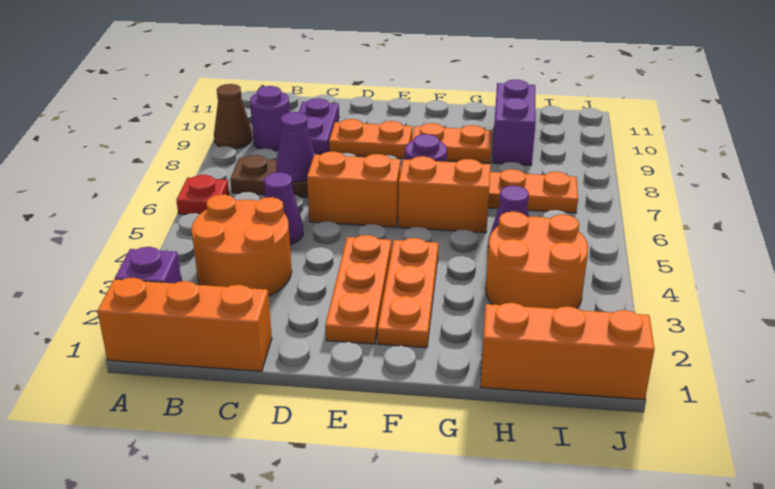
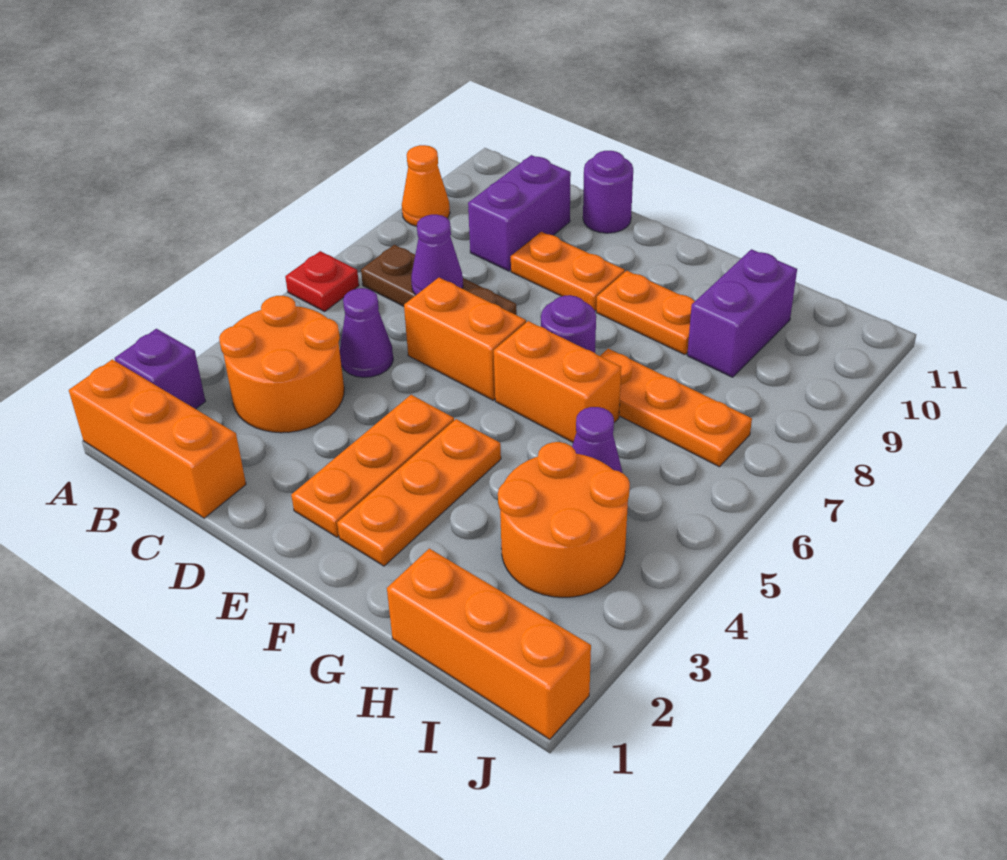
brown 1x1 cone [214,84,252,149] -> orange 1x1 cone [402,145,450,226]
purple 1x1 round brick [250,86,290,151] -> purple 1x1 round brick moved to [583,151,633,233]
purple 1x2 plate [299,98,339,154] -> purple 1x2 brick [468,155,571,271]

